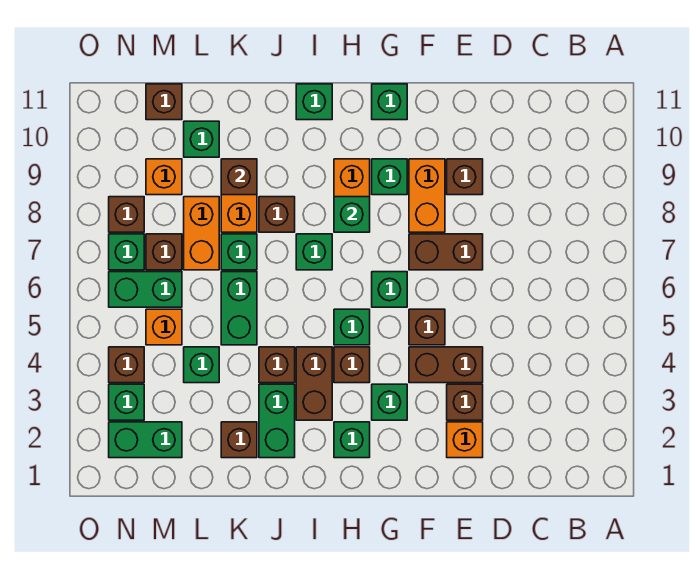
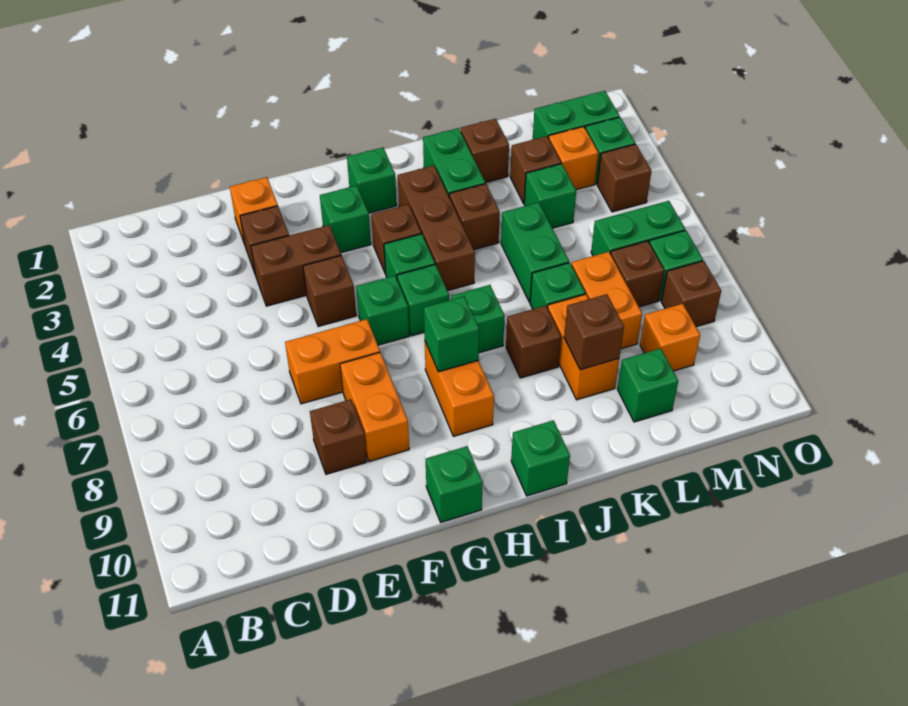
brown 1x2 brick [409,234,483,270] -> orange 1x2 brick [285,319,380,404]
green 1x1 brick [372,159,407,195] -> green 1x1 brick moved to [397,265,449,336]
brown 1x2 brick [296,347,332,420] -> brown 1x3 brick [398,165,475,291]
orange 1x1 brick [146,309,182,345] -> orange 1x1 brick moved to [549,127,598,190]
brown 1x1 brick [146,84,182,120] -> brown 1x1 brick moved to [510,136,561,203]

